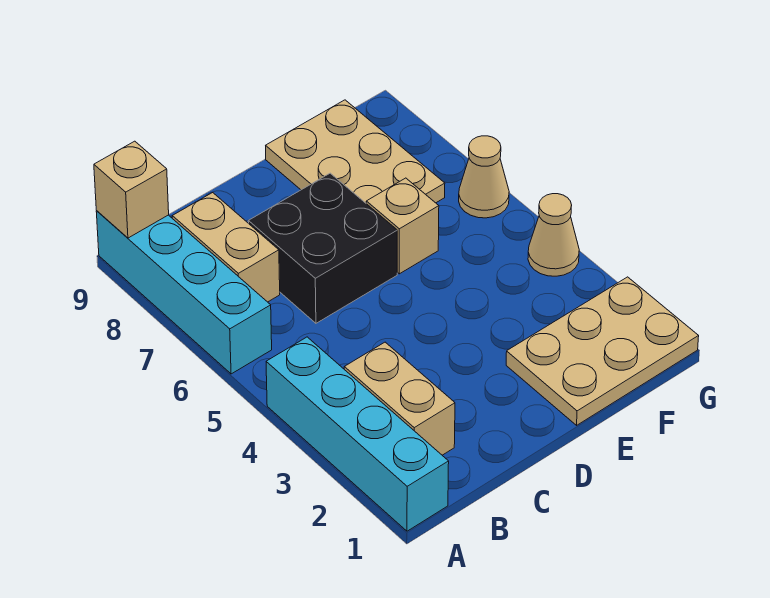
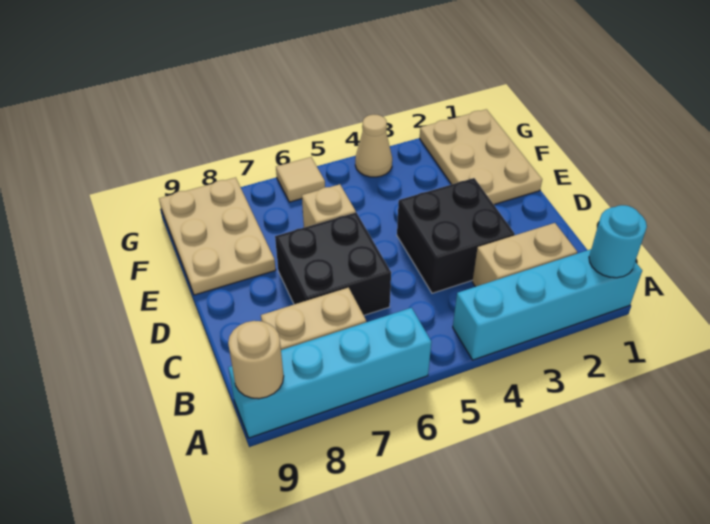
none -> cyan 1x1 round brick [589,205,647,278]
tan 1x1 brick [94,141,169,238] -> tan 1x1 round brick [228,321,284,399]
none -> black 2x2 brick [397,178,515,293]
tan 2x3 plate [266,100,445,203] -> tan 2x3 plate turned to [159,177,276,295]
tan 1x1 cone [459,136,509,218] -> tan 1x1 tile [276,157,325,202]

